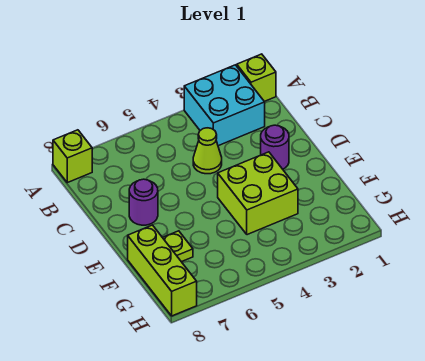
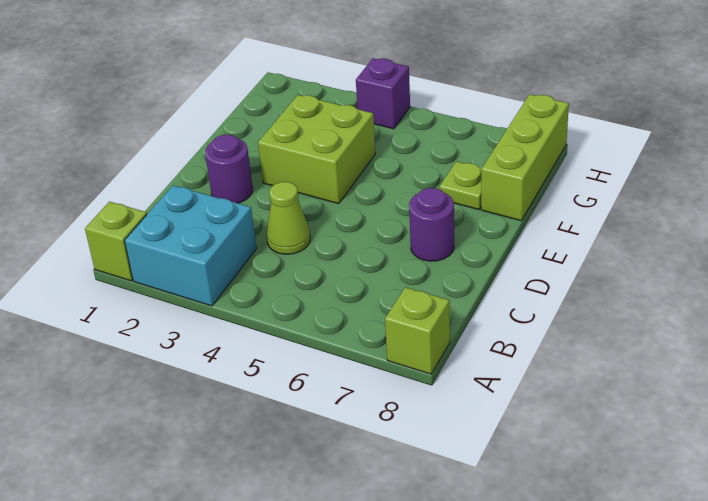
none -> purple 1x1 brick [356,58,410,129]

